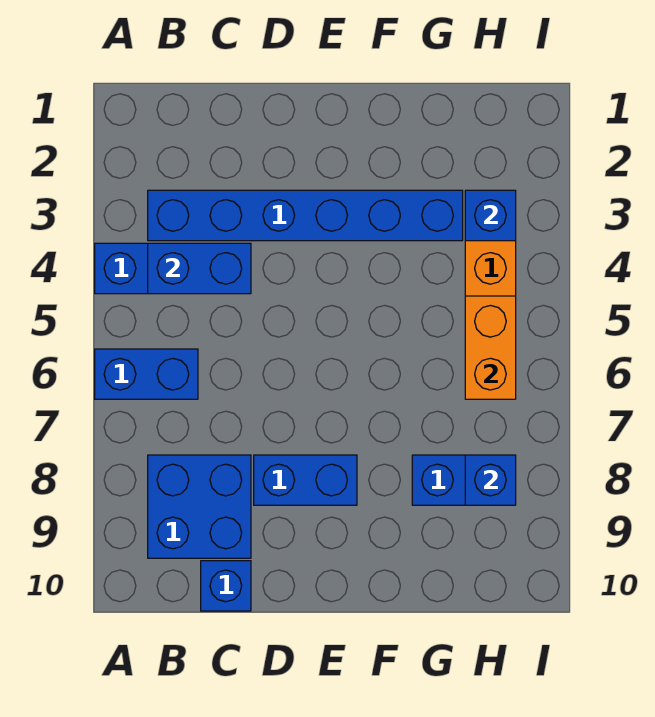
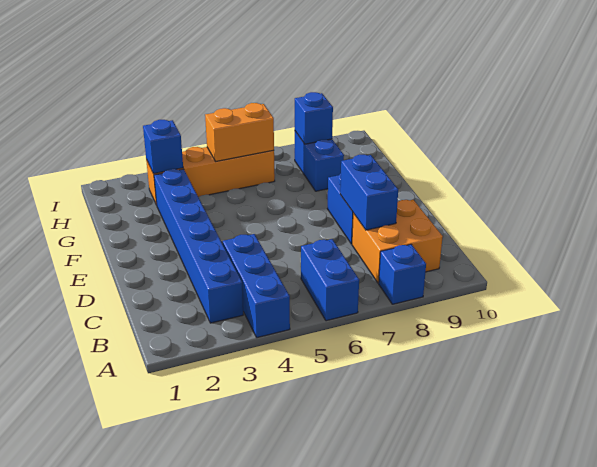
blue 1x2 brick [148,243,251,294] -> blue 1x2 brick moved to [340,155,398,230]
blue 2x2 brick [148,455,251,558] -> orange 2x2 brick [352,200,443,283]
blue 1x1 brick [201,561,251,611] -> blue 1x1 brick moved to [379,244,426,304]

